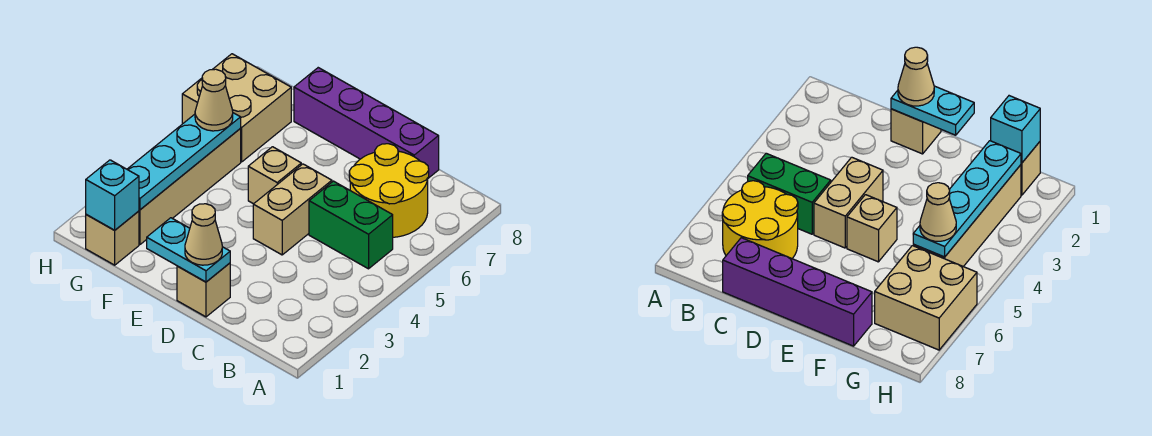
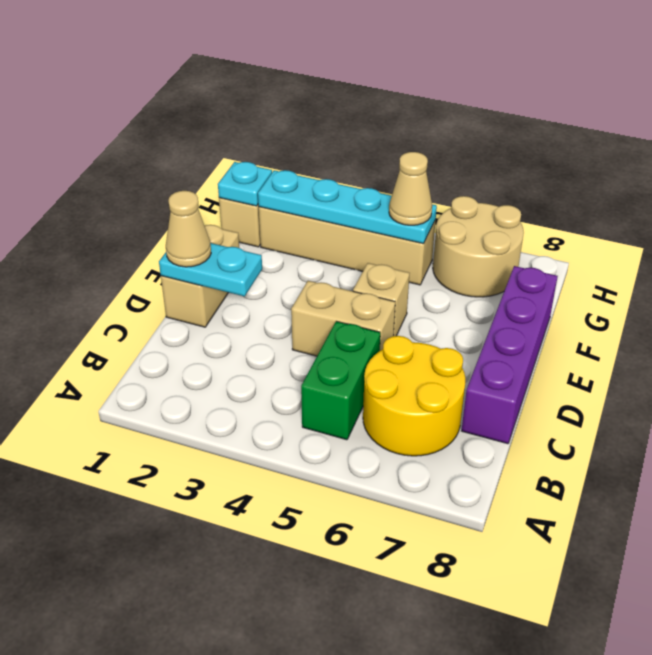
tan 1x1 brick [177,263,230,317] -> tan 1x2 brick [161,225,239,327]
cyan 1x2 plate [147,218,230,282] -> cyan 1x2 plate turned to [159,243,262,296]
cyan 1x1 brick [86,160,139,230] -> cyan 1x1 plate [218,162,272,206]
tan 2x2 brick [182,54,291,162] -> tan 2x2 round brick [433,196,524,297]

